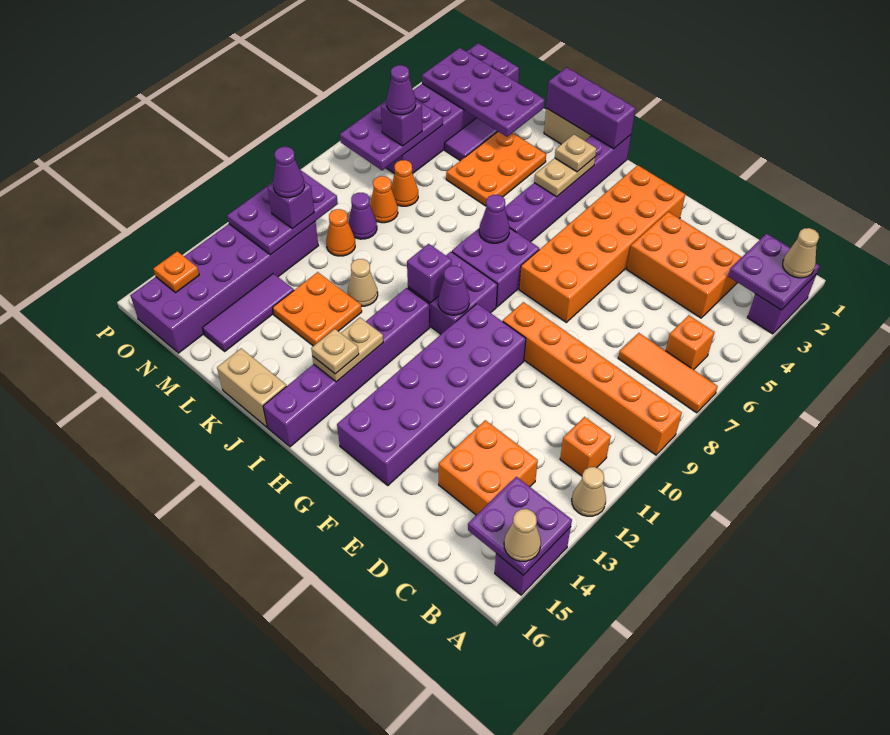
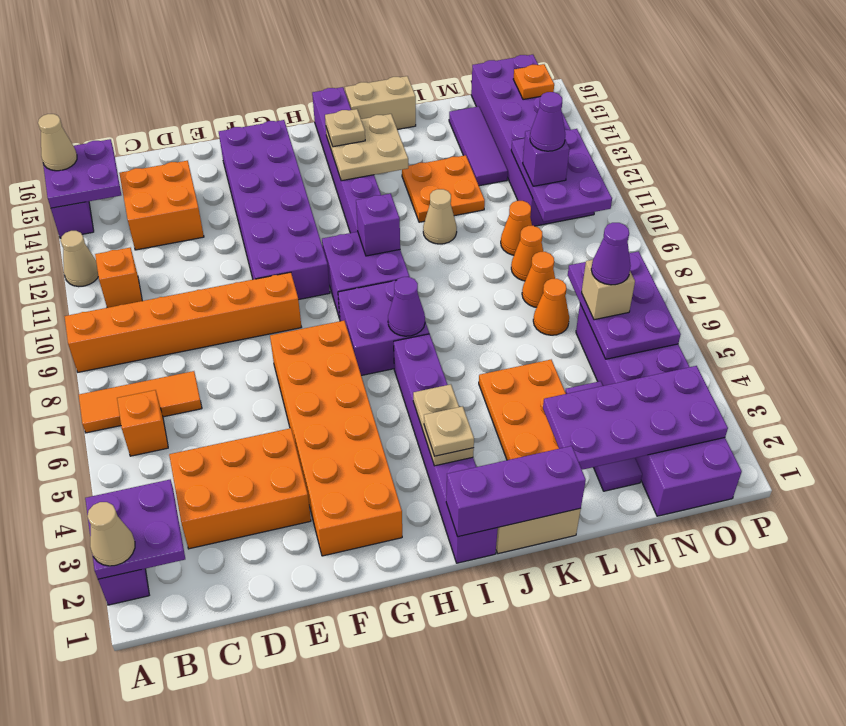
purple 1x1 cone [438,266,469,315] -> none
tan 1x2 plate [312,318,383,382] -> tan 2x2 plate [326,114,408,181]
purple 1x1 cone [348,193,377,239] -> orange 1x1 cone [511,226,543,281]
purple 1x1 brick [381,101,422,146] -> tan 1x1 brick [582,260,635,320]

